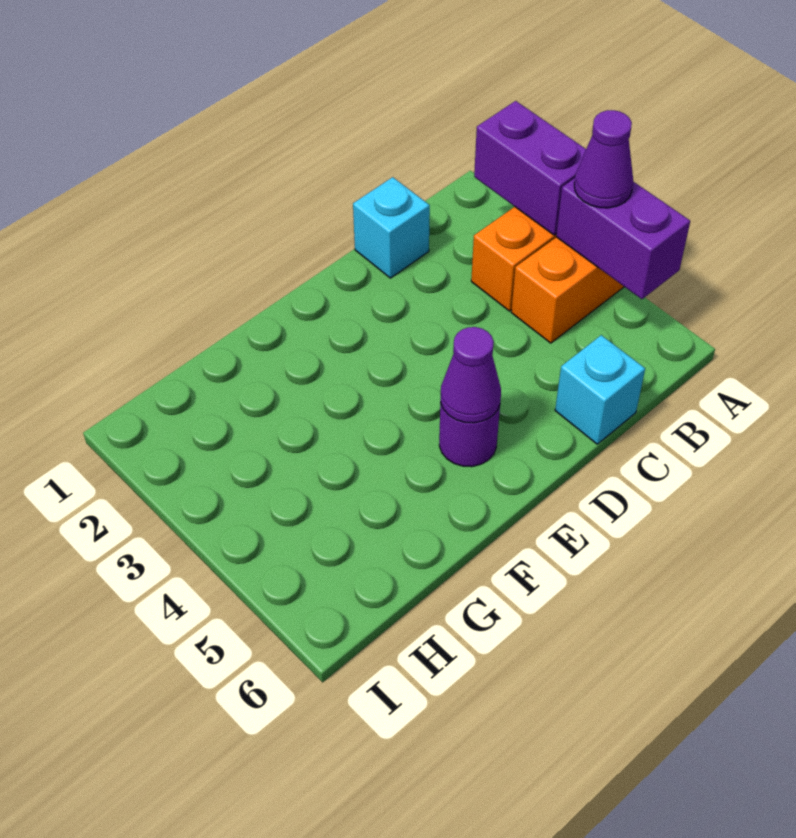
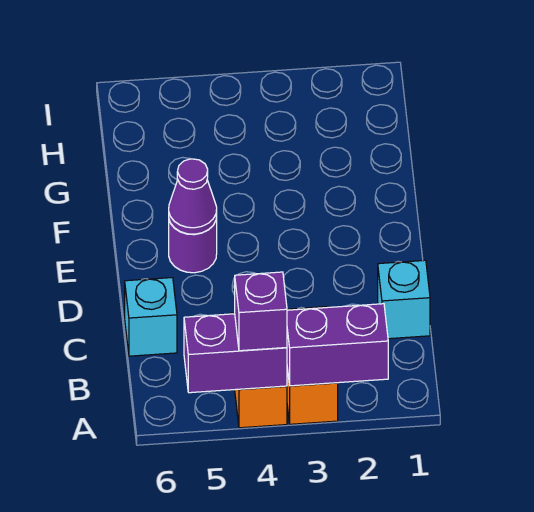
purple 1x1 cone [574,110,633,208] -> purple 1x1 brick [235,272,287,351]

